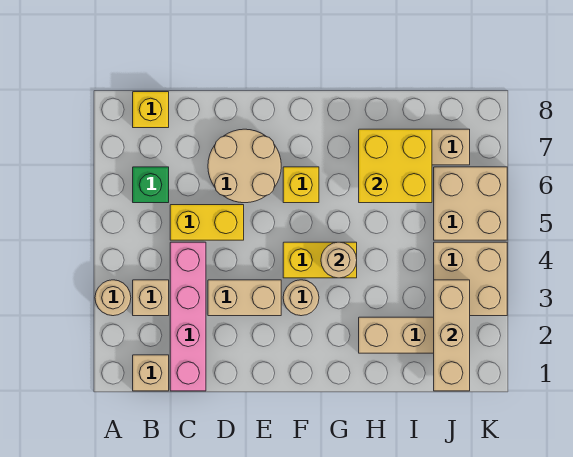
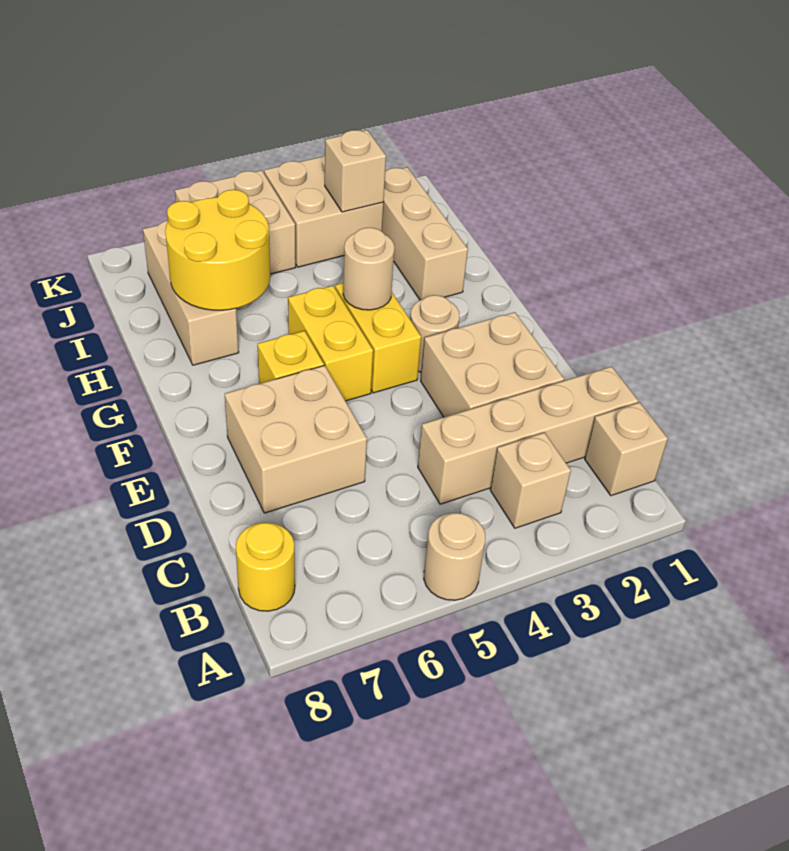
tan 1x1 round brick [95,280,131,316] -> tan 1x1 round brick moved to [424,513,485,600]
green 1x1 brick [133,167,169,203] -> none
yellow 1x1 brick [133,92,169,128] -> yellow 1x1 round brick [236,522,295,611]
pink 1x4 brick [170,242,206,391] -> tan 1x4 brick [418,366,638,504]
yellow 1x2 brick [170,205,244,240] -> yellow 1x2 brick moved to [288,286,373,401]
tan 1x2 brick [208,280,281,316] -> tan 2x2 brick [421,312,564,417]
tan 2x2 round brick [208,129,281,203] -> tan 2x2 brick [225,366,367,513]
yellow 2x2 brick [359,129,432,203] -> yellow 2x2 round brick [165,190,270,310]
tan 1x3 brick [434,280,470,391] -> tan 1x1 brick [325,130,386,212]

